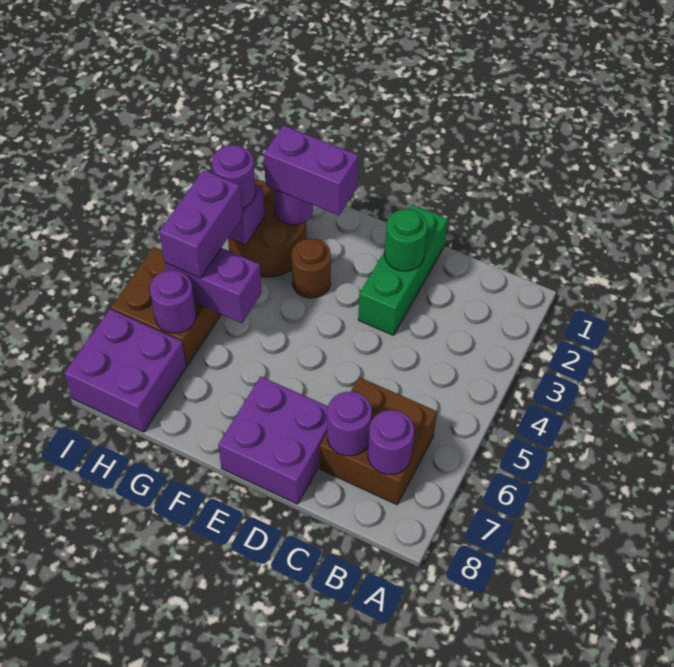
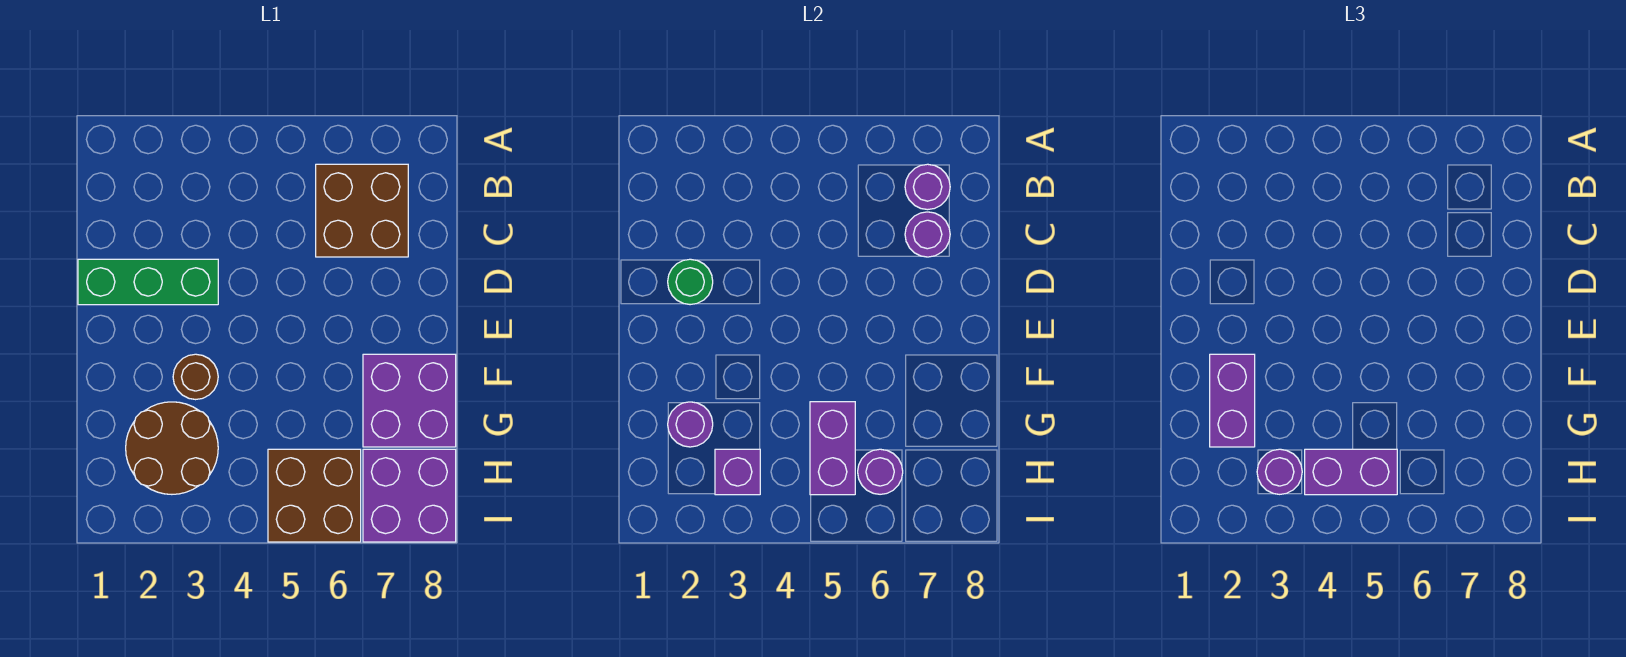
purple 2x2 brick [218,376,328,504] -> purple 2x2 brick moved to [363,354,456,447]

